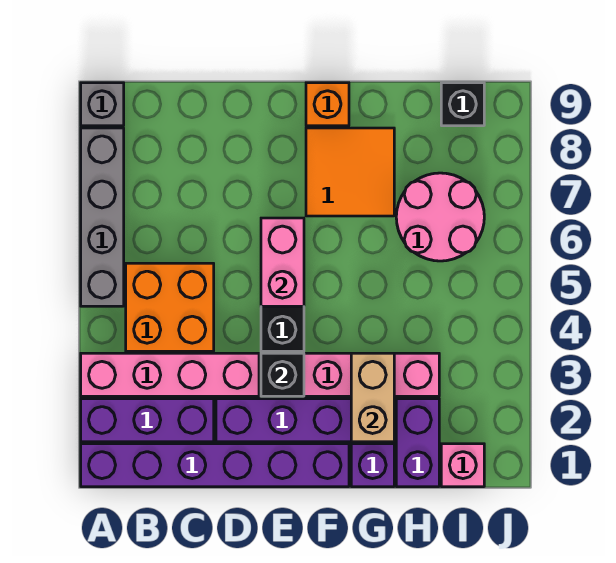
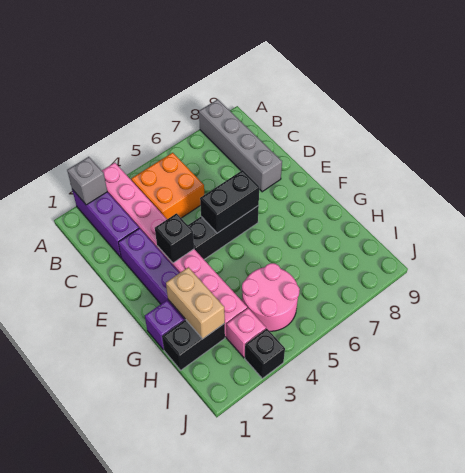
purple 1x6 brick [81,444,349,487] -> none
grey 1x4 brick [81,128,124,306] -> grey 1x4 brick turned to [199,99,282,192]
grey 1x1 brick [81,83,124,126] -> grey 1x1 brick moved to [67,157,107,205]
pink 1x2 brick [261,218,304,306] -> black 1x2 brick [200,170,259,233]
orange 2x2 tile [306,128,394,216] -> none
orange 1x1 brick [306,83,349,126] -> none
tan 1x2 brick [351,353,394,442] -> tan 1x2 brick turned to [166,267,225,339]
purple 1x2 brick [396,399,439,487] -> black 1x2 brick [162,320,225,370]
pink 2x2 round brick [396,173,484,261] -> pink 2x2 round brick moved to [242,263,300,331]
pink 1x1 brick [441,444,484,487] -> pink 1x1 brick moved to [227,308,266,358]
black 1x1 brick [441,83,484,126] -> black 1x1 brick moved to [245,329,285,378]

